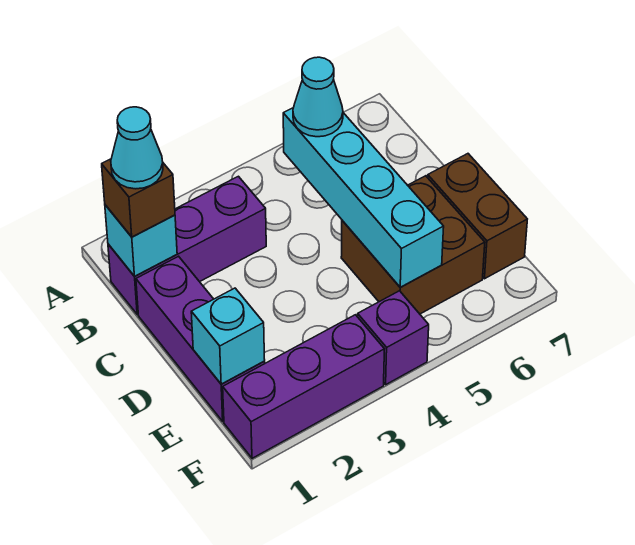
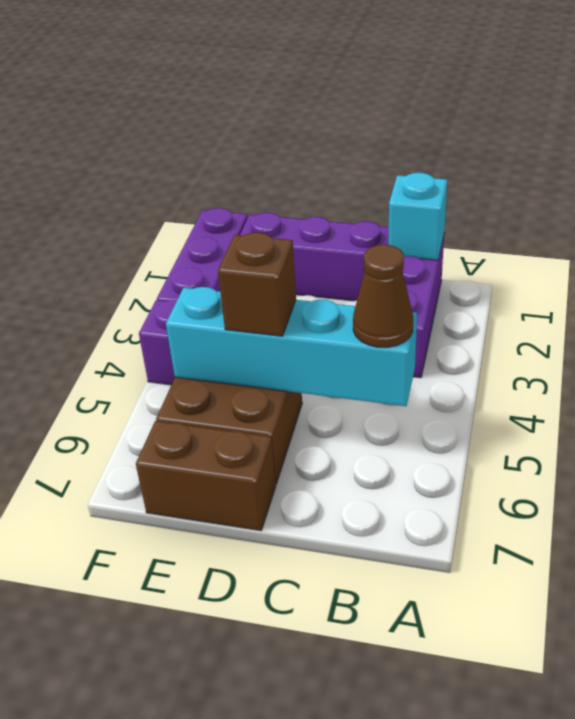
brown 1x1 brick [102,159,175,237] -> brown 1x1 brick moved to [218,232,296,336]
cyan 1x1 cone [111,107,163,189] -> none
cyan 1x1 cone [293,57,343,137] -> brown 1x1 cone [353,245,413,347]
cyan 1x1 brick [191,288,265,384] -> none

